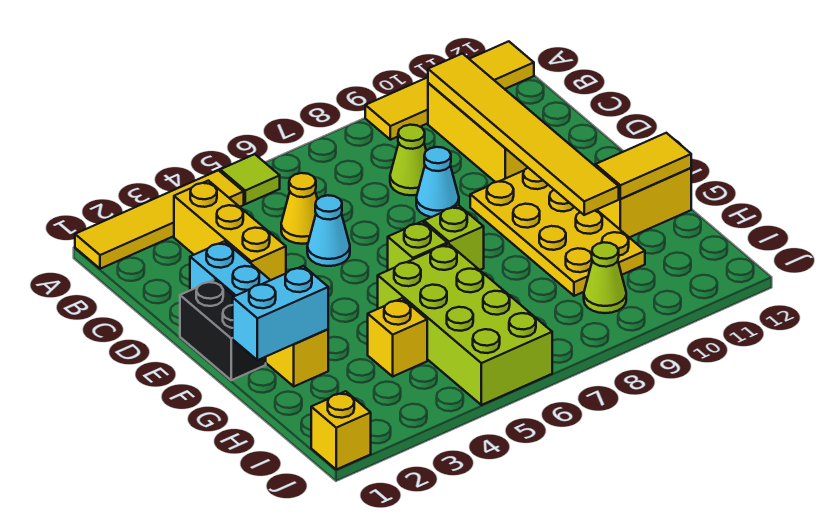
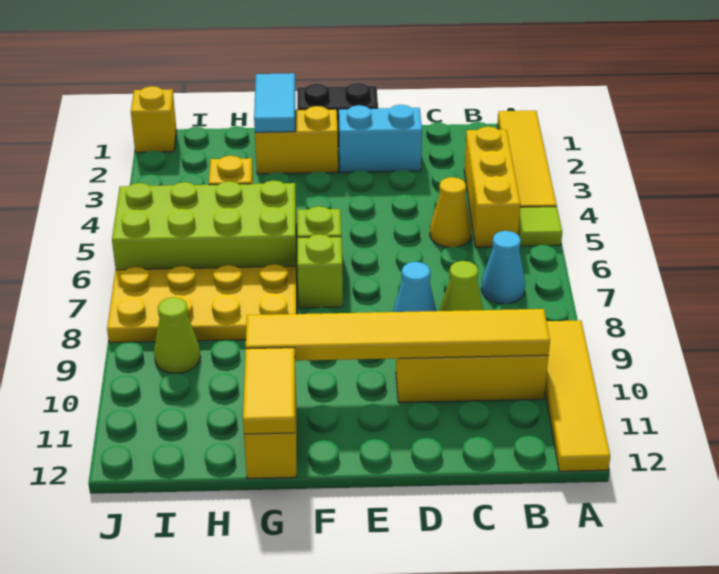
yellow 1x3 brick [174,181,286,280] -> yellow 1x3 brick turned to [464,127,520,247]
cyan 1x1 cone [307,195,350,266] -> cyan 1x1 cone moved to [481,231,525,304]
yellow 2x4 plate [470,168,645,296] -> yellow 2x4 plate moved to [107,264,297,343]
cyan 1x2 brick [233,266,328,360] -> cyan 1x2 tile [254,73,295,132]

